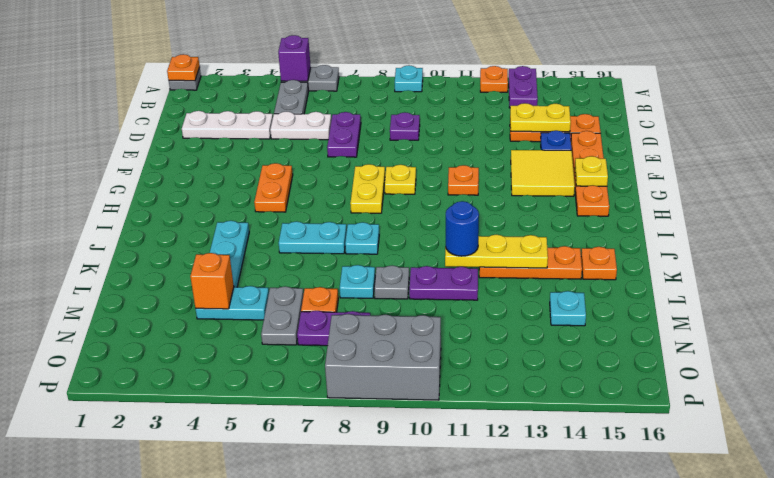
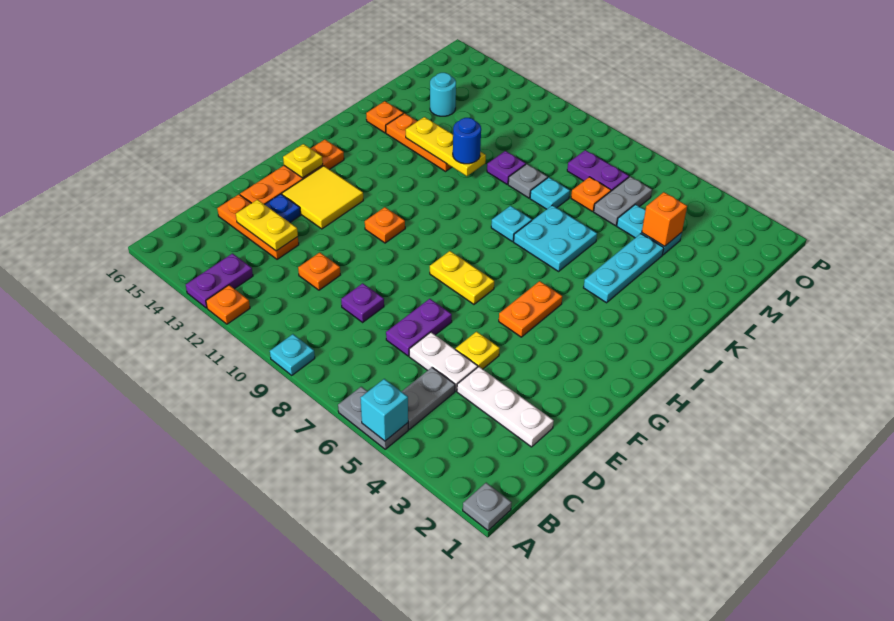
orange 1x1 plate [167,54,200,81] -> orange 1x1 plate moved to [298,252,340,290]
purple 1x1 brick [278,35,311,81] -> cyan 1x1 brick [361,379,408,441]
yellow 1x2 plate [350,164,385,213] -> yellow 1x2 plate turned to [430,251,494,304]
yellow 1x1 plate [385,165,416,194] -> yellow 1x1 plate moved to [456,332,500,369]
cyan 1x2 plate [279,221,347,254] -> cyan 2x2 plate [514,205,597,271]
purple 1x2 plate [409,266,478,300] -> purple 1x1 plate [487,151,526,184]
cyan 1x1 plate [550,291,586,326] -> cyan 1x1 round brick [430,73,456,116]
grey 2x3 brick [325,314,441,400] -> none

